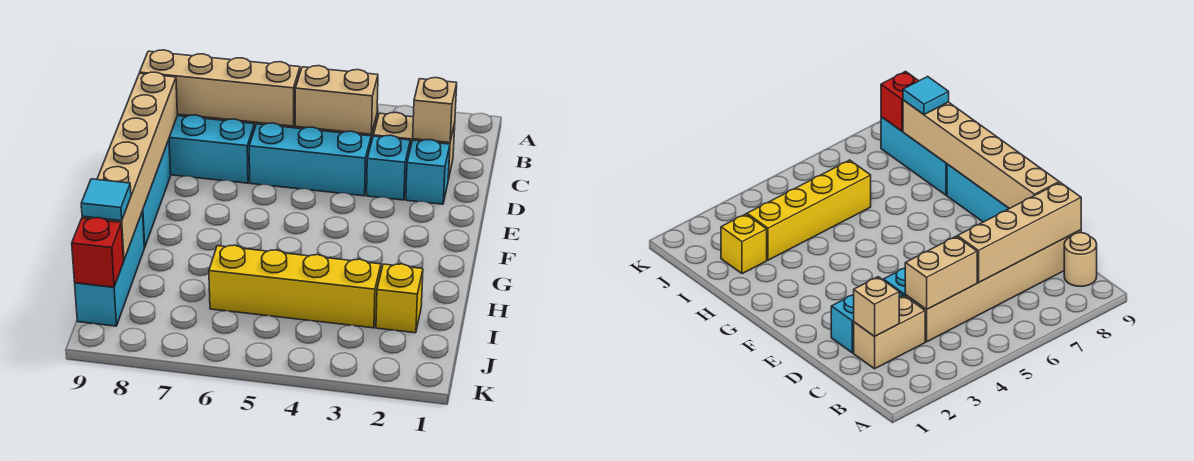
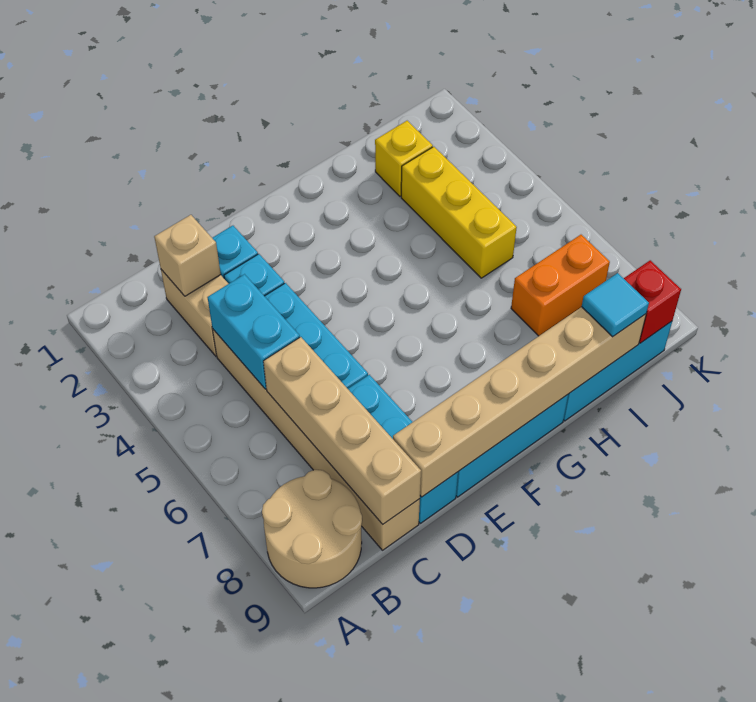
tan 1x1 round brick [1064,233,1097,286] -> tan 2x2 round brick [262,470,362,588]
tan 1x2 brick [295,66,378,134] -> cyan 1x2 brick [207,274,300,389]
yellow 1x4 brick [209,245,381,328] -> yellow 1x3 brick [401,147,517,278]
none -> orange 1x2 brick [511,235,610,336]

